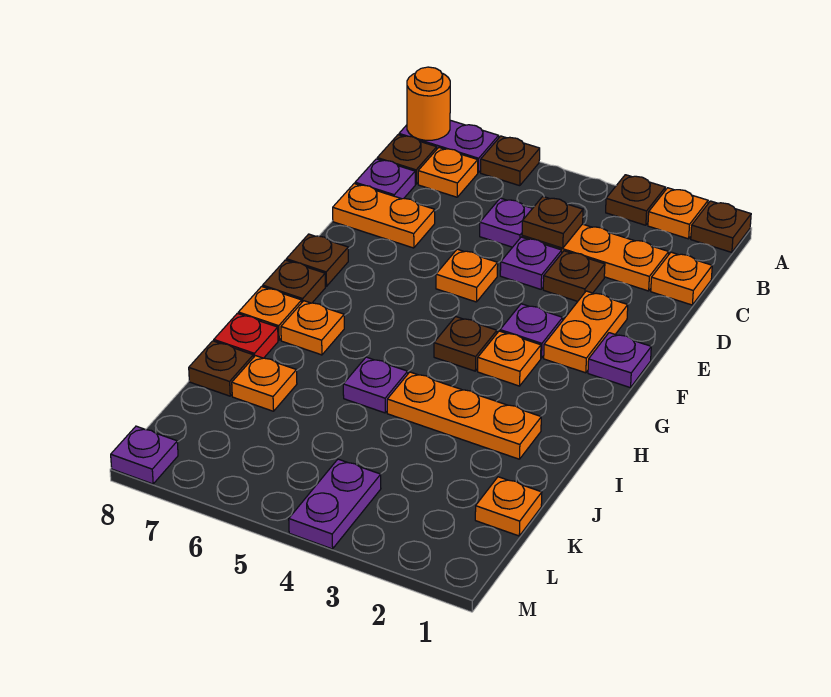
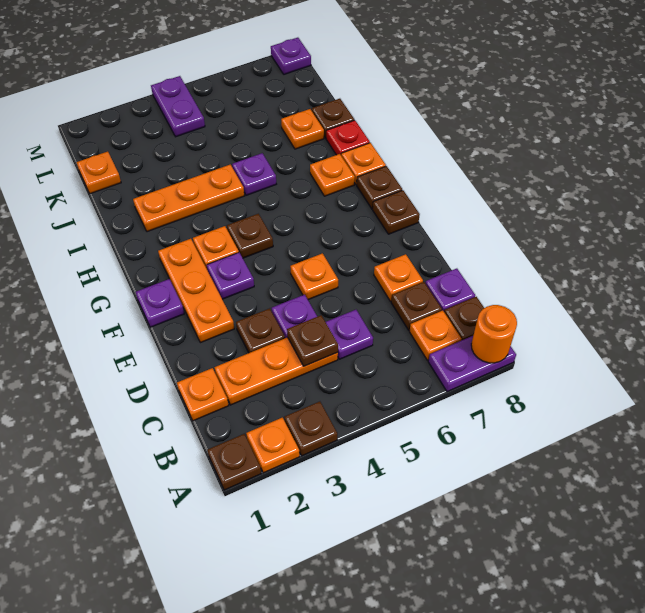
brown 1x1 plate [481,136,540,186] -> brown 1x1 plate moved to [391,282,442,330]
orange 1x2 plate [333,184,435,248] -> orange 1x1 plate [374,254,423,301]
orange 1x2 plate [544,291,628,373] -> orange 1x3 plate [158,239,234,343]

